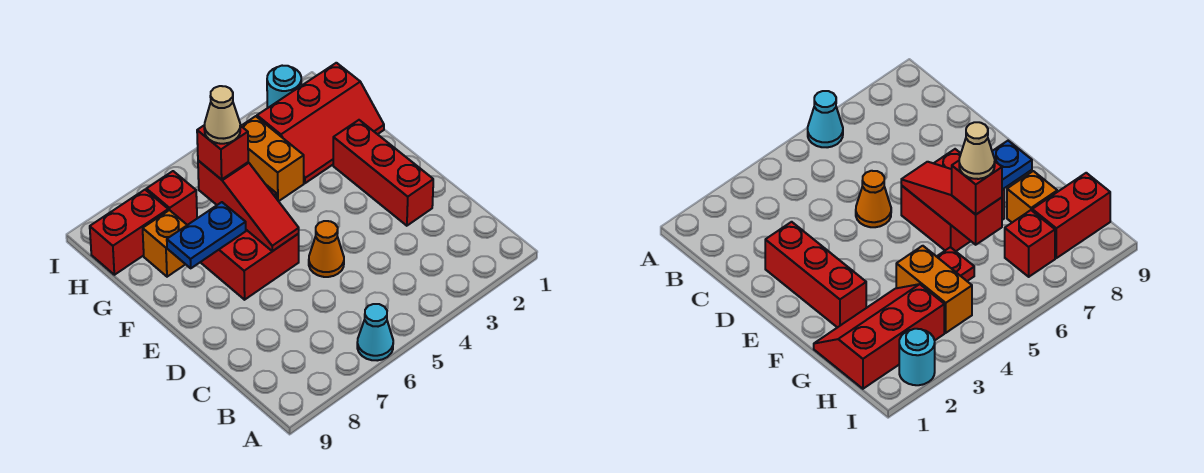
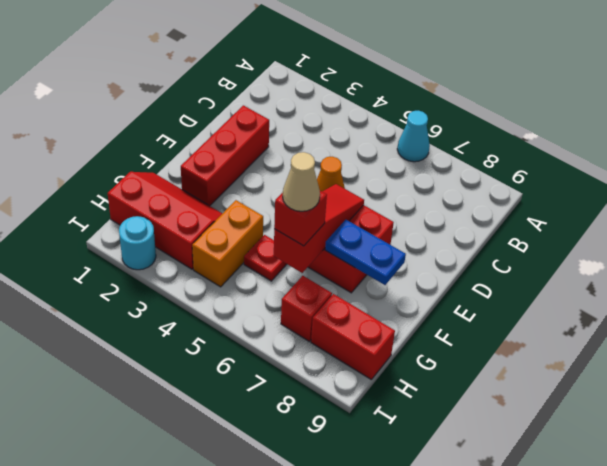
orange 1x1 brick [143,210,187,277] -> none

